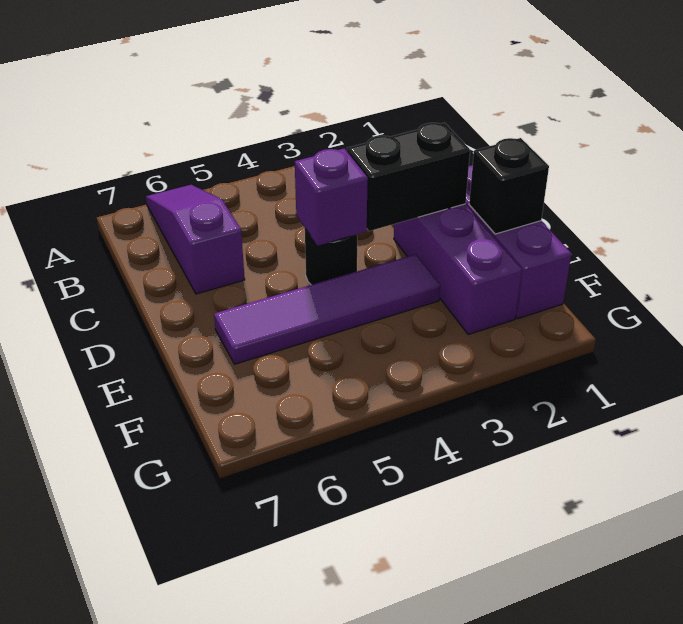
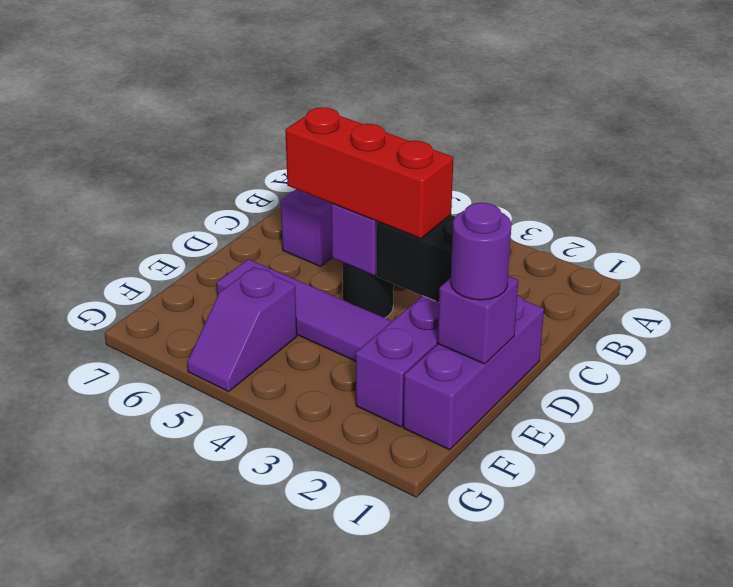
none -> red 1x3 brick [285,107,453,239]
black 1x1 brick [469,138,549,234] -> purple 1x1 brick [438,276,518,364]
none -> purple 1x1 round brick [451,203,512,300]
none -> purple 1x2 slope [187,267,297,392]

